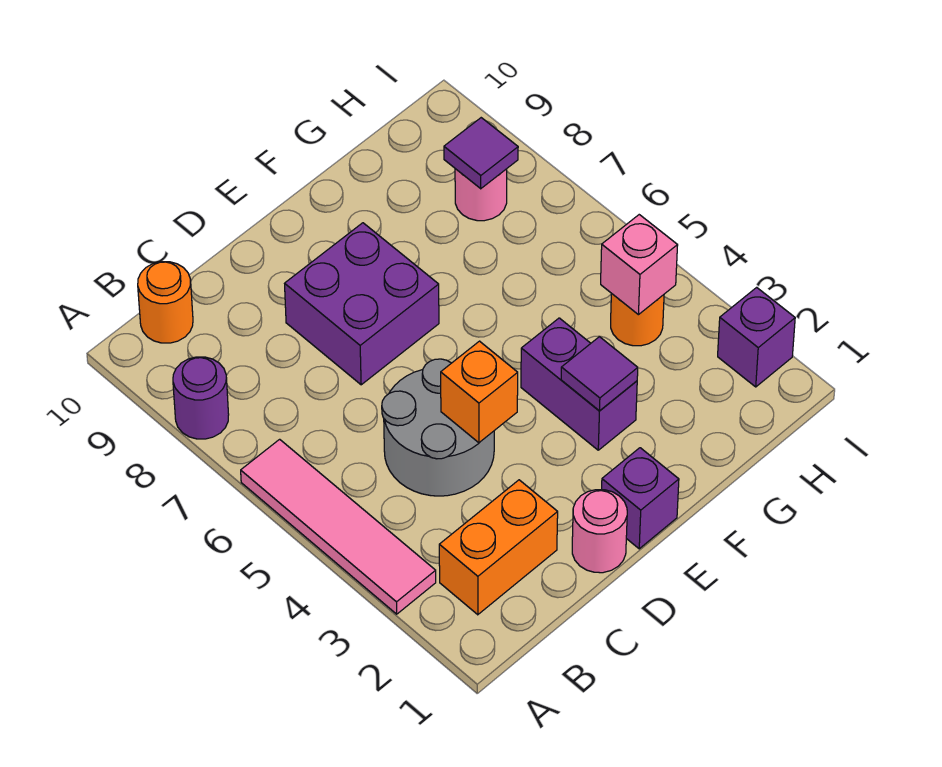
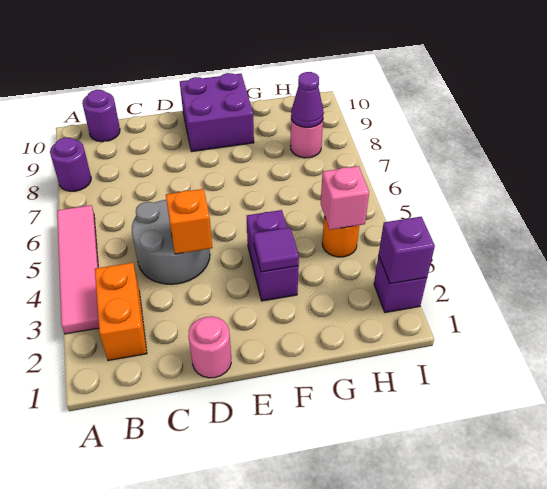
orange 1x2 brick [439,480,558,615] -> orange 1x2 brick turned to [95,263,147,361]
orange 1x1 round brick [138,262,193,343] -> purple 1x1 round brick [82,90,120,142]
purple 2x2 brick [285,223,439,385] -> purple 2x2 brick moved to [180,73,254,152]
purple 1x1 brick [602,448,679,549] -> purple 1x1 brick moved to [379,217,435,284]
purple 1x1 tile [444,118,518,189] -> purple 1x1 cone [291,72,324,127]

